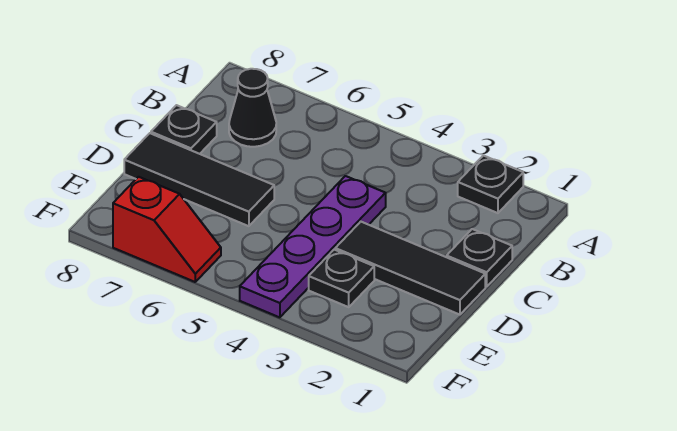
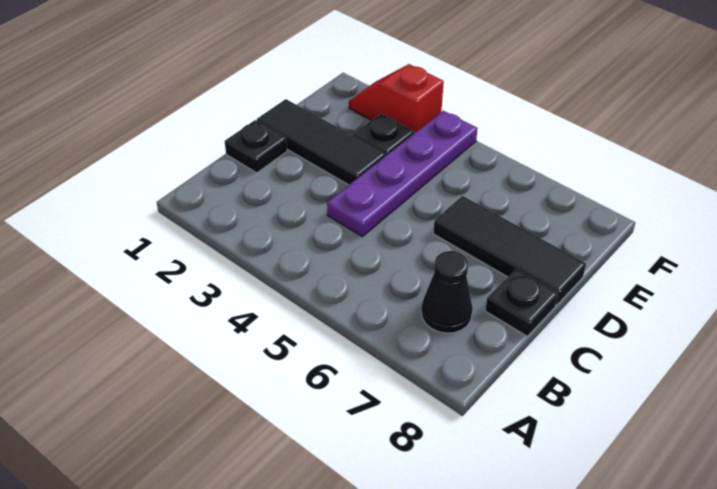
black 1x1 plate [458,155,523,213] -> none
red 1x2 slope [113,177,221,282] -> red 1x2 slope moved to [349,64,444,133]

